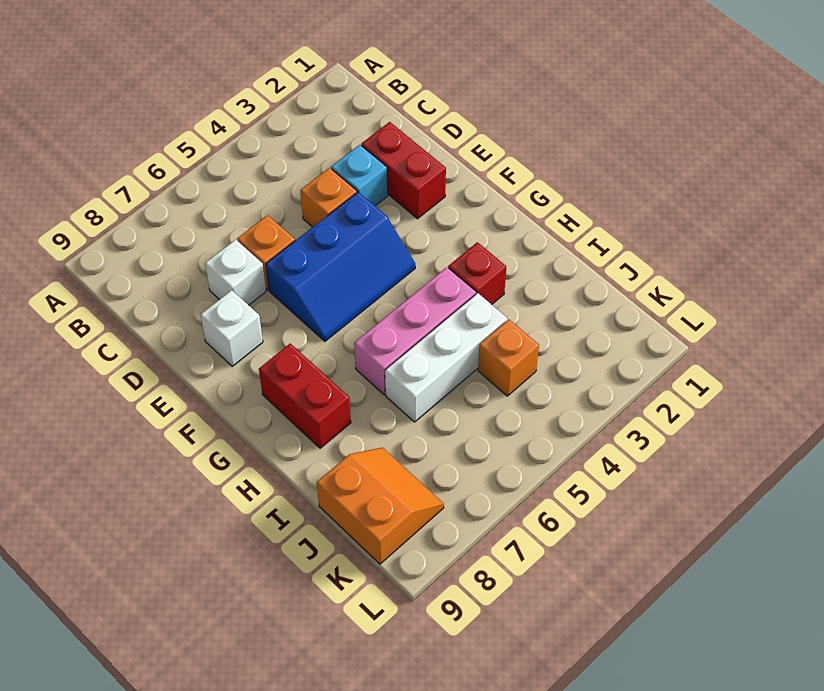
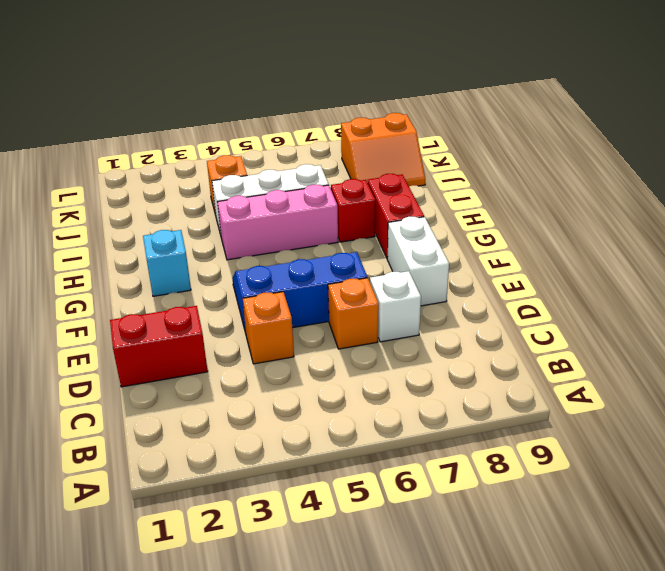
red 1x2 brick [361,122,446,219] -> red 1x2 brick turned to [110,306,208,387]
cyan 1x1 brick [331,145,388,206] -> cyan 1x1 brick moved to [143,230,191,296]
white 1x1 brick [200,290,263,366] -> white 1x2 brick [387,217,449,306]
red 1x1 brick [448,242,506,305] -> red 1x1 brick moved to [331,179,375,242]
orange 2x2 slope [317,448,444,564] -> orange 2x2 slope turned to [341,113,425,186]

